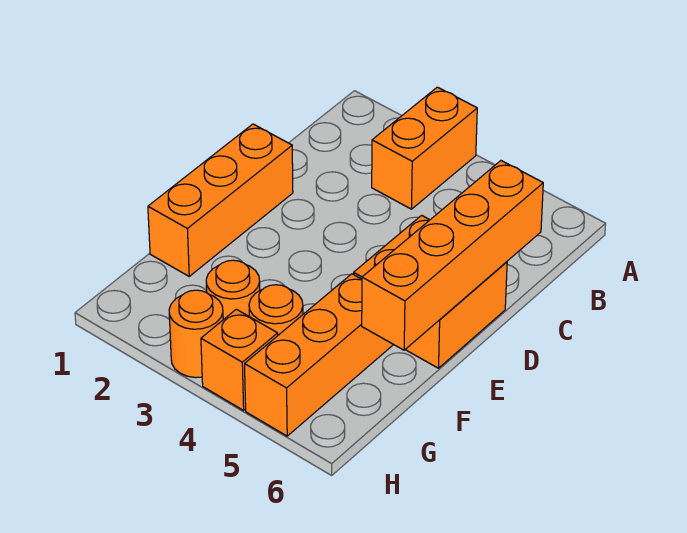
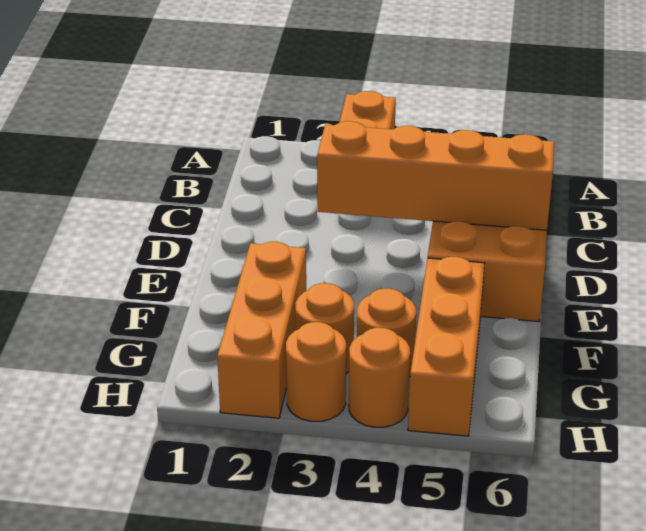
orange 1x4 brick [362,161,543,350] -> orange 1x4 brick turned to [317,121,554,230]
orange 1x3 brick [148,124,293,276] -> orange 1x3 brick moved to [217,242,306,418]
orange 1x1 brick [201,309,278,410] -> orange 1x1 round brick [349,328,410,427]

